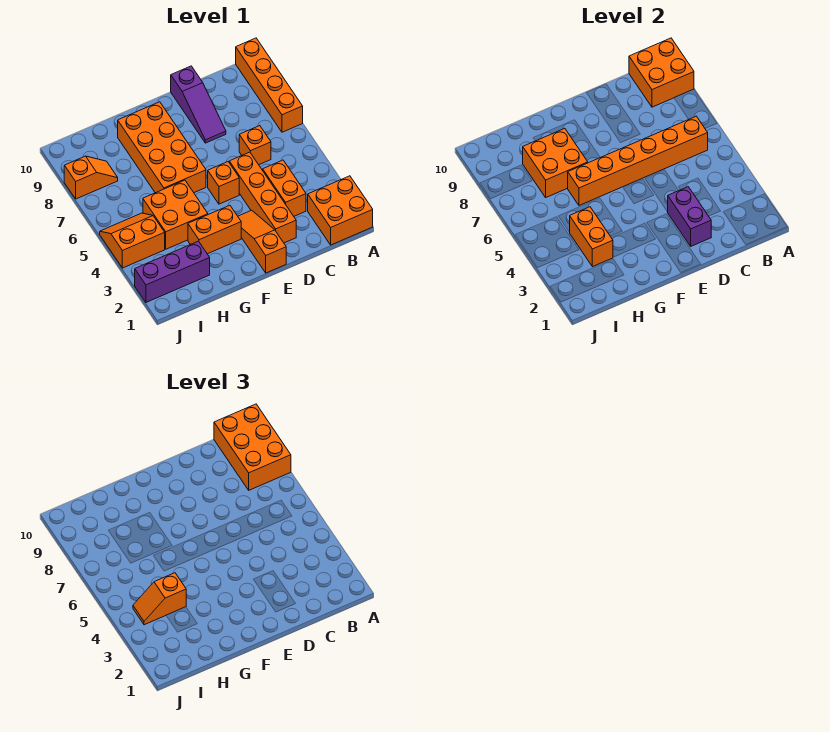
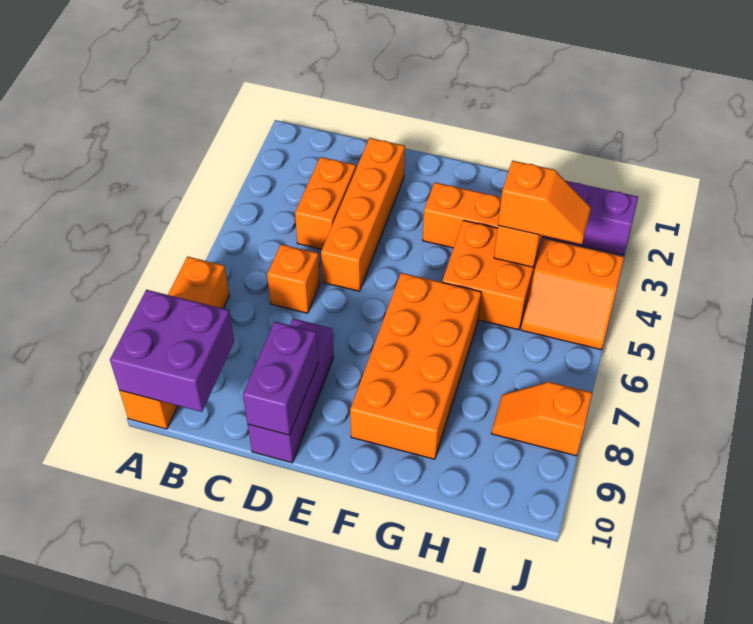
orange 2x2 brick [308,176,373,245] -> none
orange 2x3 brick [214,404,291,490] -> none
orange 2x2 brick [629,38,694,107] -> purple 2x2 brick [110,290,234,412]
orange 1x6 brick [568,116,708,205] -> none
purple 1x2 brick [668,187,711,246] -> purple 1x2 brick moved to [243,322,318,435]
purple 1x3 slope [171,66,226,143] -> purple 1x3 brick [248,319,334,463]
orange 1x3 slope [238,210,286,273] -> none
orange 1x1 brick [208,162,239,204] -> none
orange 2x2 brick [523,129,588,197] -> none

